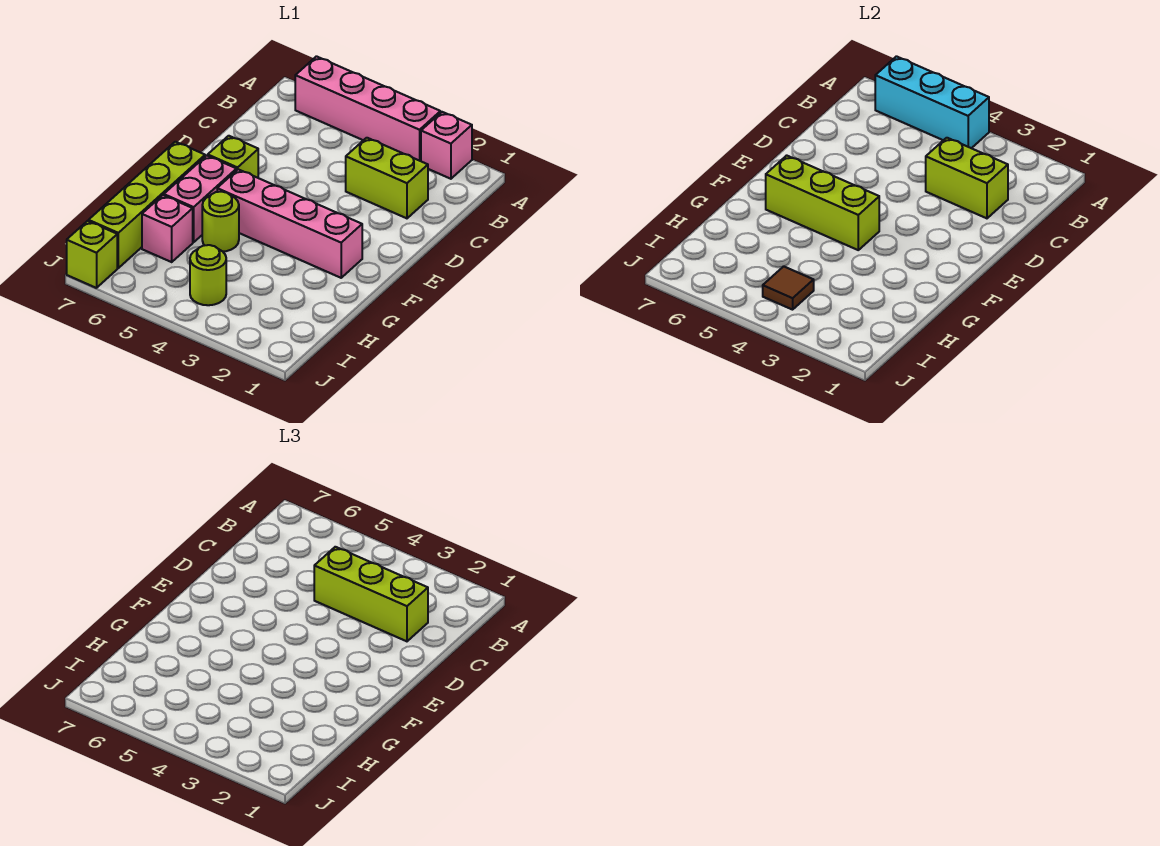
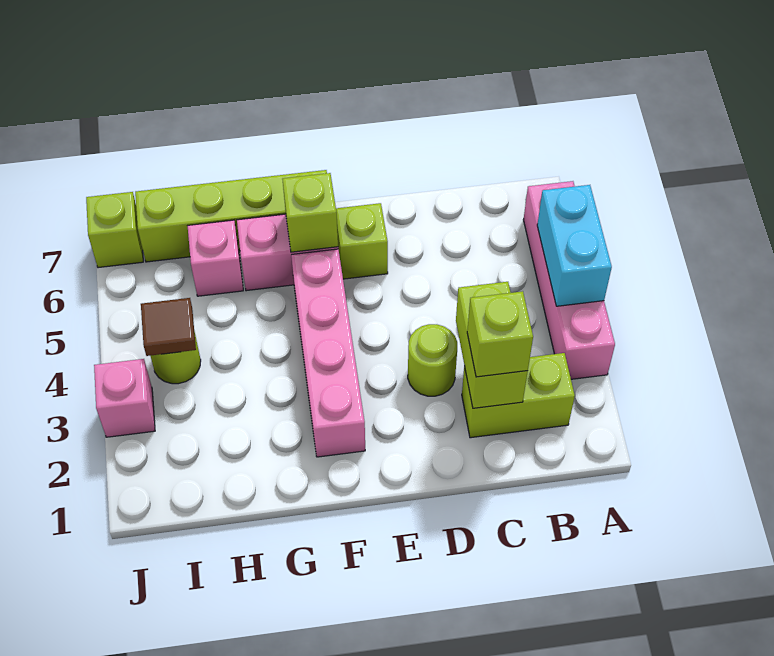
pink 1x1 brick [421,112,472,179] -> pink 1x1 brick moved to [94,359,155,437]
cyan 1x3 brick [875,56,989,148] -> cyan 1x2 brick [537,185,612,306]
lime 1x2 brick [346,138,428,218] -> lime 1x2 brick turned to [462,353,575,438]
lime 1x3 brick [314,547,428,641] -> lime 1x1 brick [467,291,533,377]
lime 1x3 brick [766,155,879,250] -> lime 1x1 brick [282,173,338,252]
lime 1x1 round brick [202,192,239,252] -> lime 1x1 round brick moved to [408,324,457,396]

